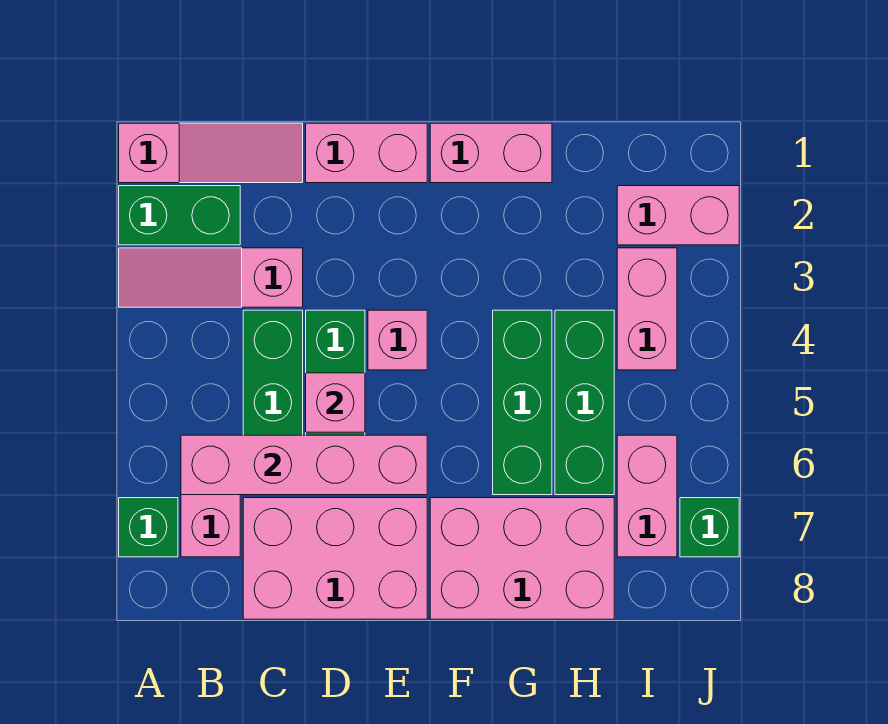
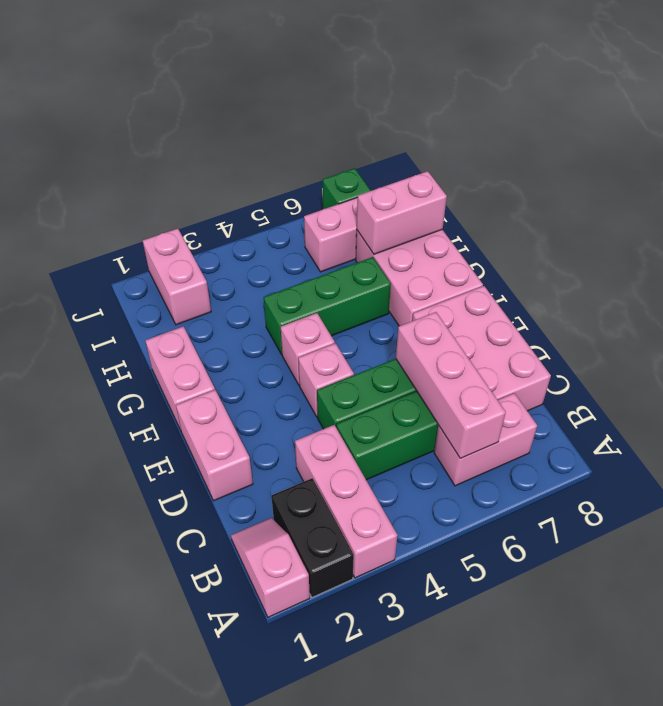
pink 1x3 slope [119,123,303,183] -> pink 1x2 slope [231,518,310,617]
green 1x2 brick [119,186,240,245] -> black 1x2 brick [271,478,354,597]
pink 1x3 slope [119,248,303,307] -> pink 1x3 brick [295,425,398,578]
green 1x1 brick [119,498,178,557] -> none
pink 1x4 brick [181,435,427,495] -> pink 1x3 brick [396,312,506,458]
pink 1x1 brick [306,373,365,432] -> pink 1x1 brick moved to [281,313,335,385]
green 1x3 brick [555,310,614,495] -> none
pink 1x2 brick [617,248,677,370] -> pink 1x2 brick moved to [357,171,447,254]

